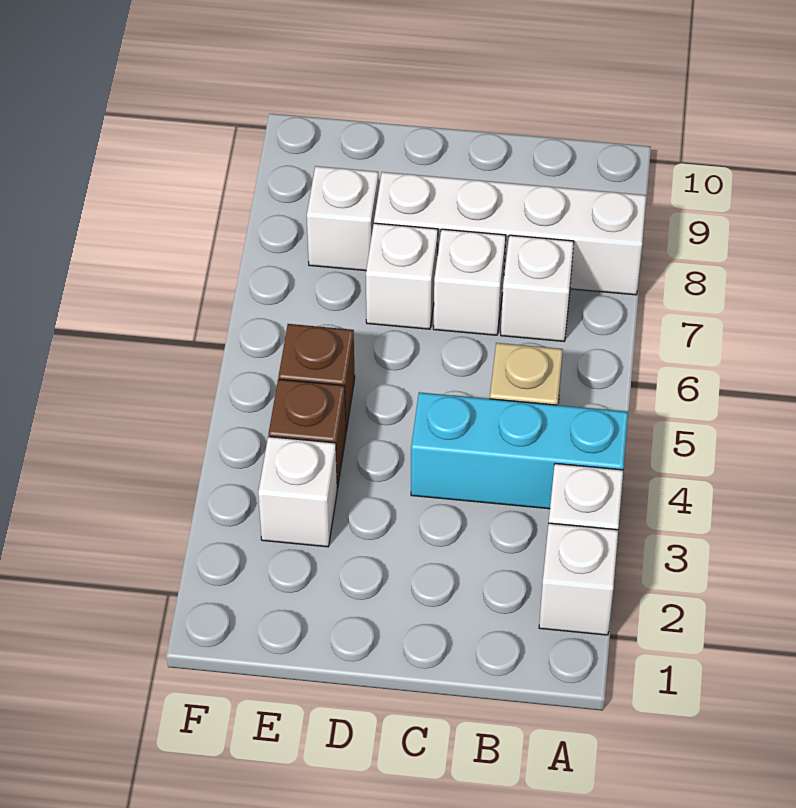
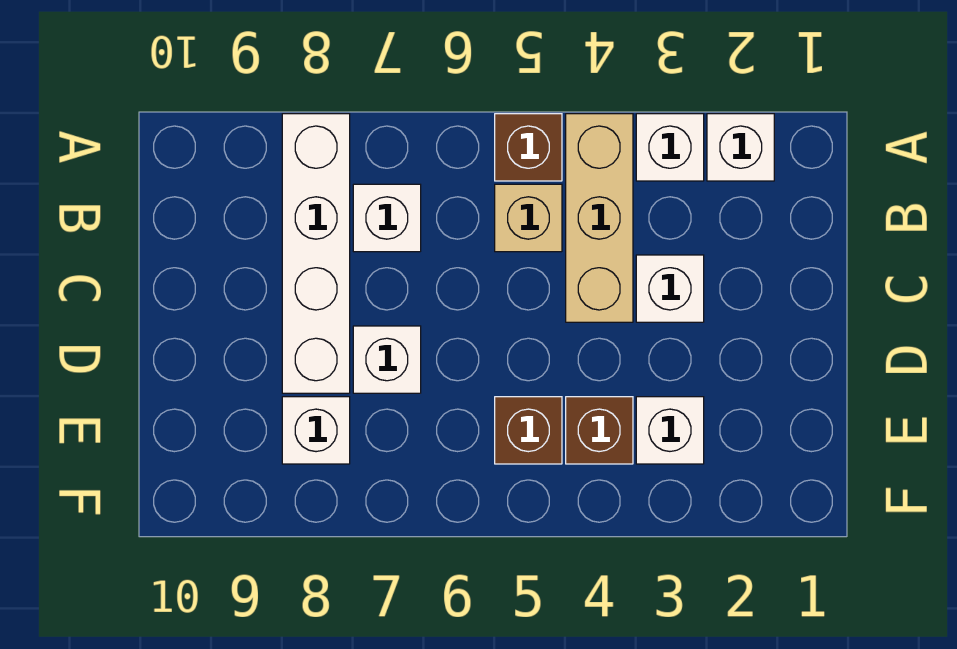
cyan 1x3 brick [411,392,628,509] -> tan 1x3 brick [566,114,633,322]
none -> brown 1x1 brick [495,114,562,181]
white 1x1 brick [433,229,506,335] -> white 1x1 brick moved to [636,255,704,322]

